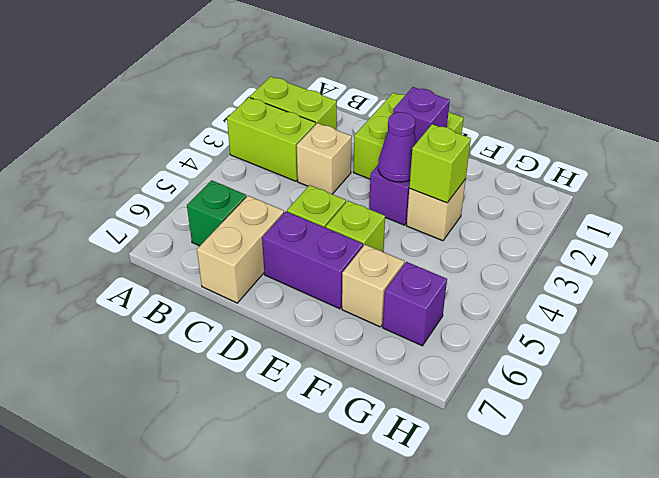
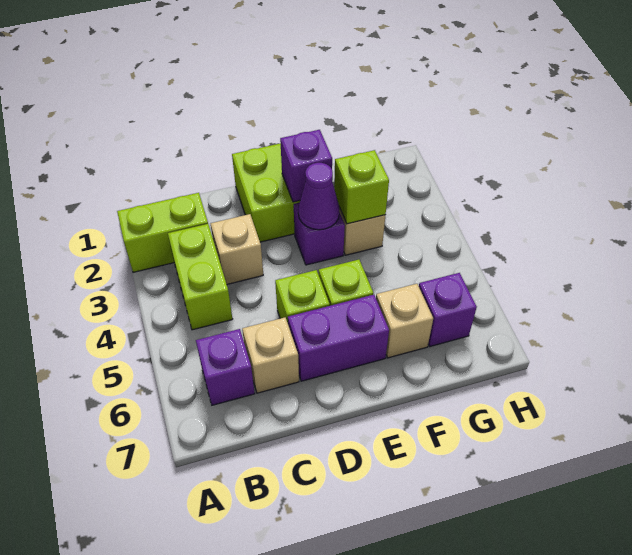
lime 1x2 brick [227,97,316,181] -> lime 1x2 brick turned to [168,224,232,330]
green 1x1 brick [187,180,246,246] -> purple 1x1 brick [196,329,255,405]
tan 1x2 brick [197,196,284,303] -> tan 1x1 brick [242,317,299,393]

